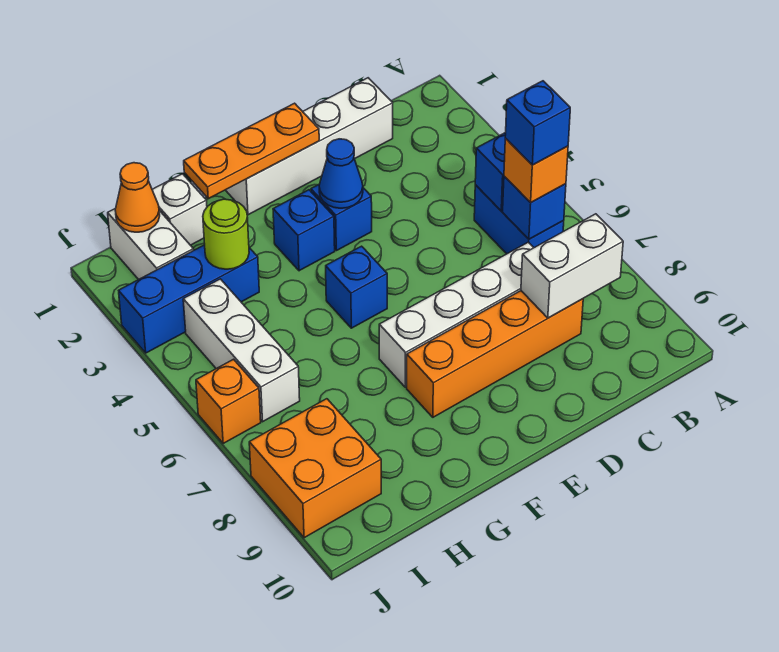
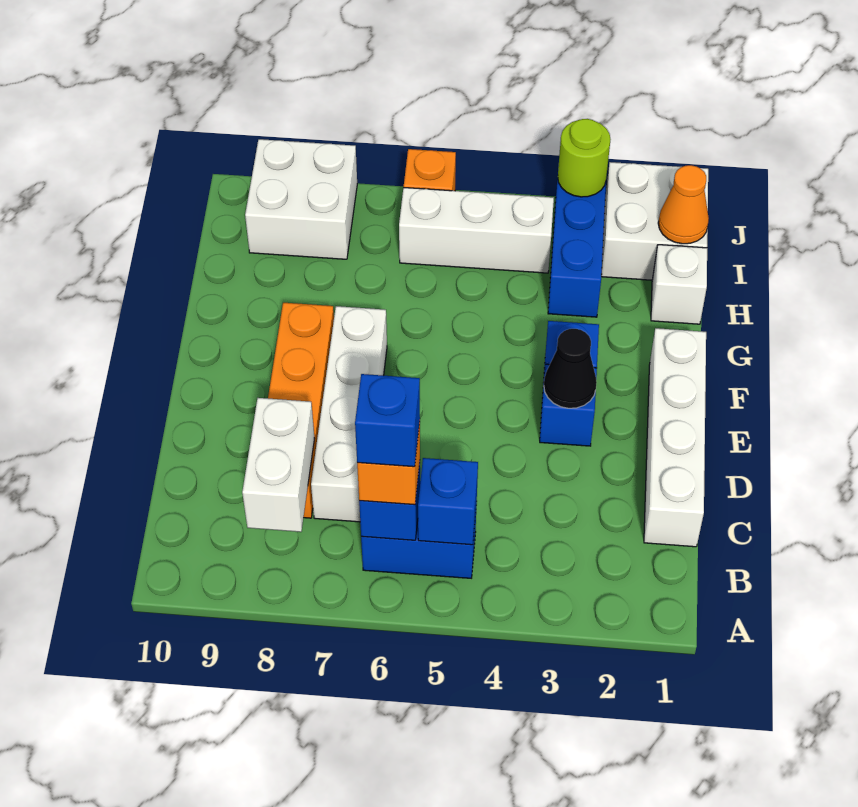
orange 1x3 plate [184,103,319,199] -> none
blue 1x1 cone [319,139,363,208] -> black 1x1 cone [544,329,597,408]
blue 1x1 brick [326,246,387,328] -> none
lime 1x1 round brick [203,199,249,269] -> lime 1x1 round brick moved to [558,119,611,197]
white 1x2 brick [108,208,194,280] -> white 2x2 brick [601,162,708,280]
orange 2x2 brick [249,399,381,538] -> white 2x2 brick [245,139,357,259]

